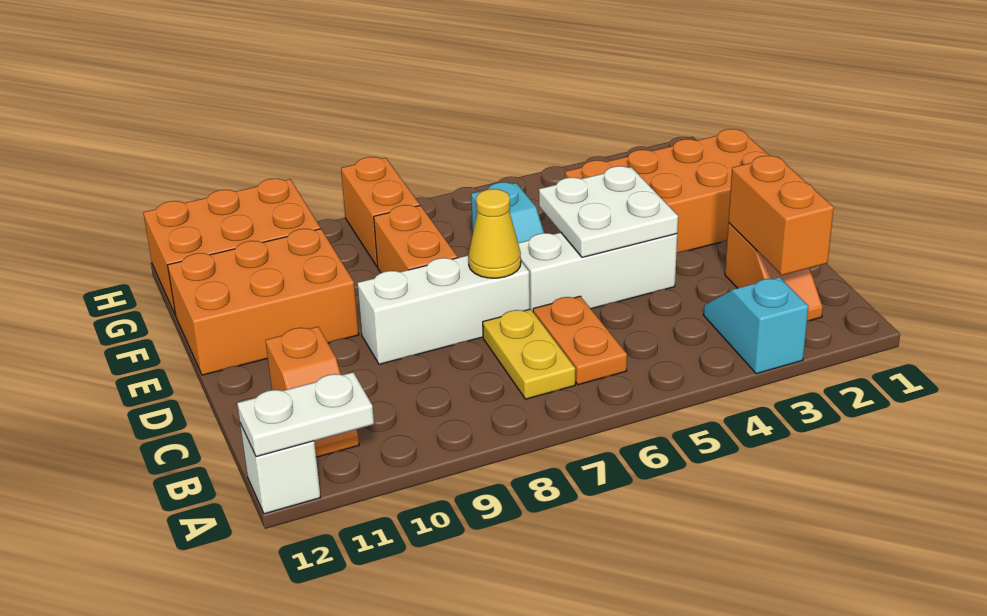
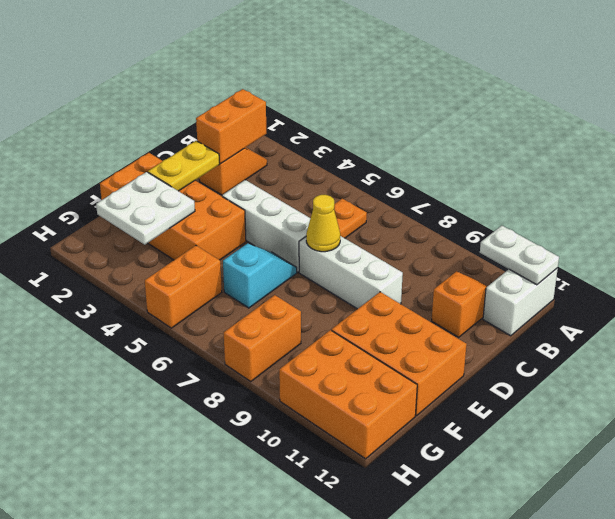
cyan 1x2 slope [703,277,809,374] -> none
white 1x1 brick [240,423,321,514] -> white 1x2 brick [483,268,558,336]
yellow 1x2 plate [483,309,575,399] -> yellow 1x2 plate moved to [148,141,220,191]
white 2x2 plate [539,166,678,257] -> white 2x2 plate moved to [96,172,195,244]
orange 1x2 brick [374,205,458,273] -> orange 1x2 brick moved to [145,246,222,328]

